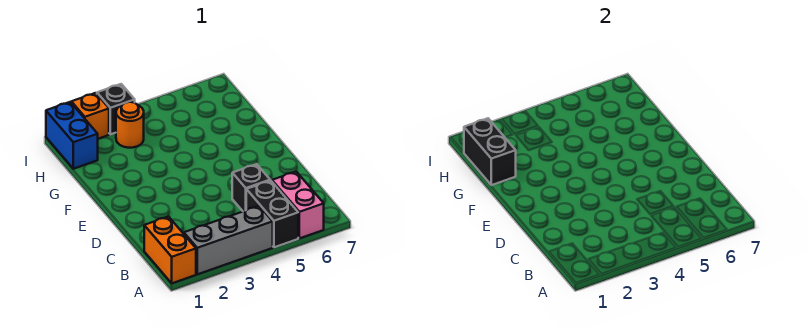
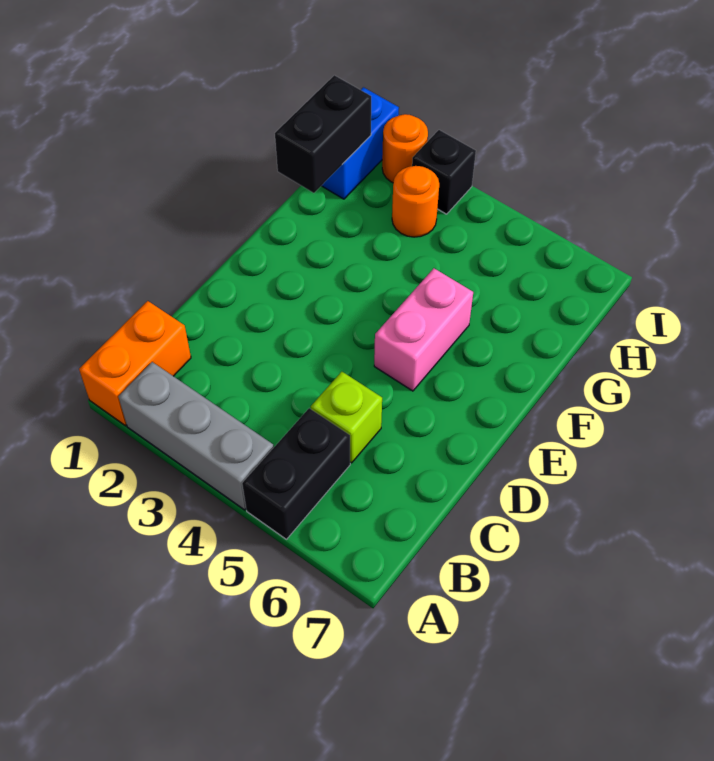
pink 1x2 brick [272,172,324,238] -> pink 1x2 brick moved to [374,268,473,391]
black 1x1 brick [232,164,270,211] -> lime 1x1 brick [311,372,382,463]
orange 1x1 brick [71,93,109,139] -> orange 1x1 round brick [382,114,428,183]

